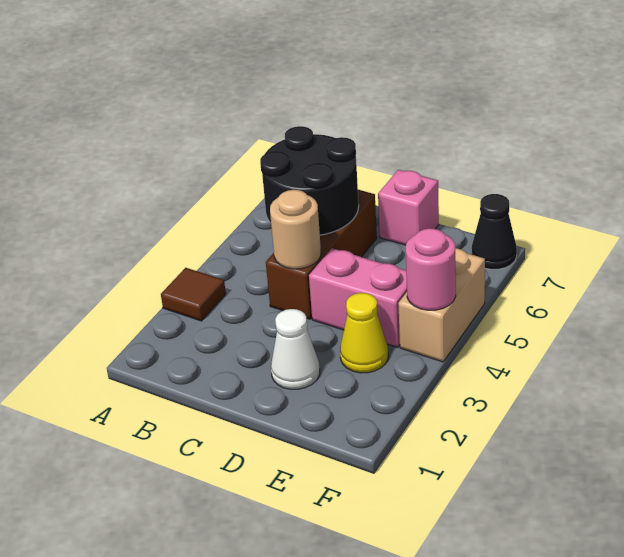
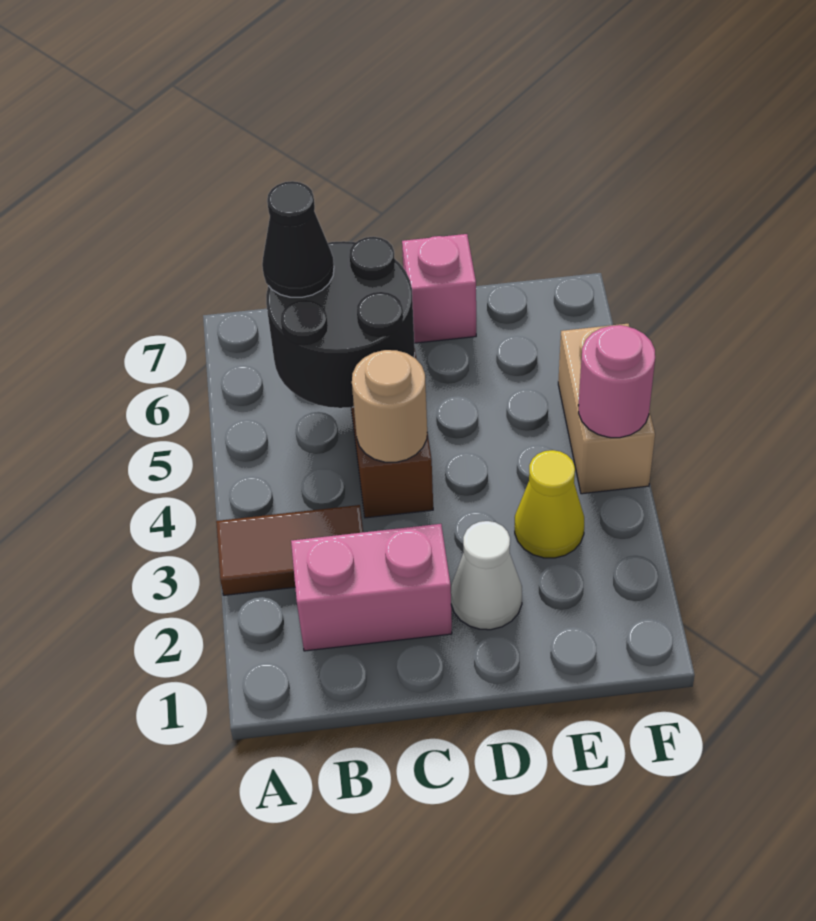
brown 1x1 tile [161,268,226,321] -> brown 1x2 tile [216,505,363,595]
pink 1x2 brick [309,248,407,347] -> pink 1x2 brick moved to [291,524,452,651]
black 1x1 cone [472,194,517,269] -> black 1x1 cone moved to [262,181,334,297]

